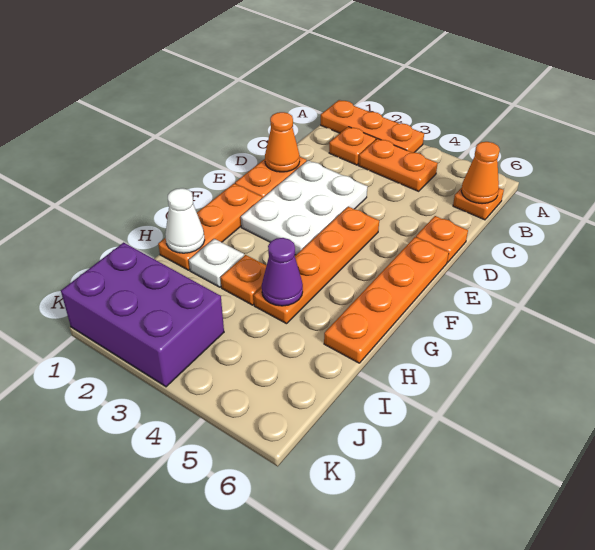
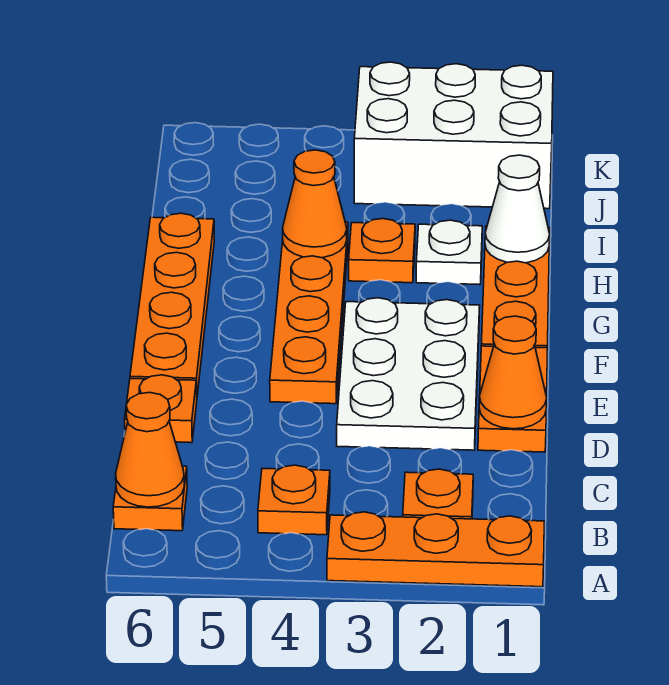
orange 1x2 plate [358,139,438,191] -> orange 1x1 plate [258,465,330,535]
purple 1x1 cone [262,238,303,306] -> orange 1x1 cone [283,150,347,258]
purple 2x3 brick [61,243,224,387] -> white 2x3 brick [354,62,553,209]

